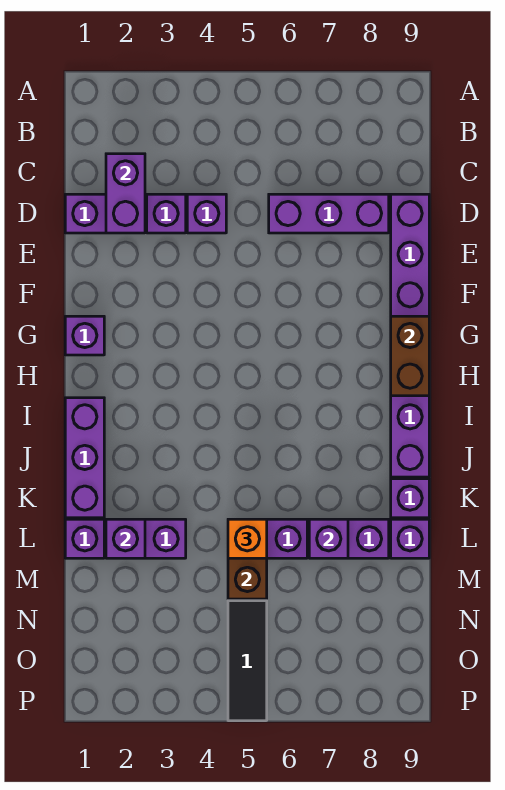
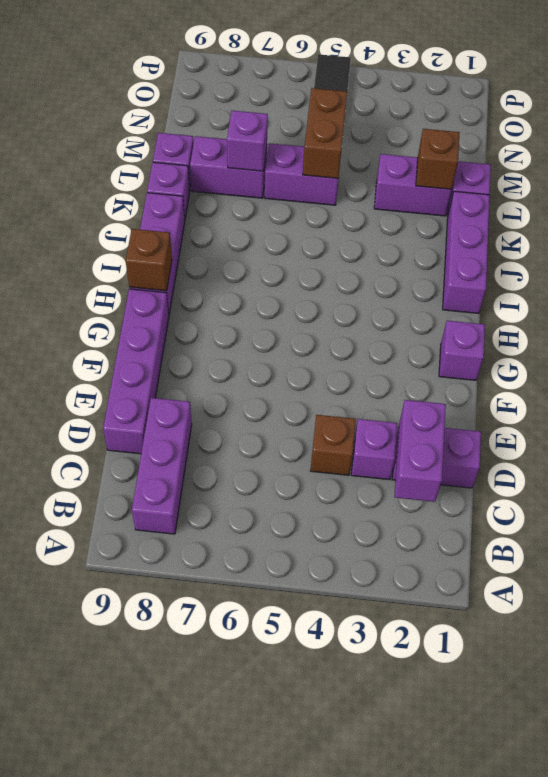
purple 1x1 brick [187,194,226,233] -> brown 1x1 brick [311,415,356,475]
purple 1x3 brick [269,194,389,233] -> purple 1x3 brick turned to [132,398,192,534]
brown 1x2 brick [391,316,429,396] -> brown 1x1 brick [126,229,172,291]
purple 1x1 brick [106,519,145,558] -> brown 1x1 brick [416,129,460,190]
orange 1x1 brick [228,519,267,558] -> none

